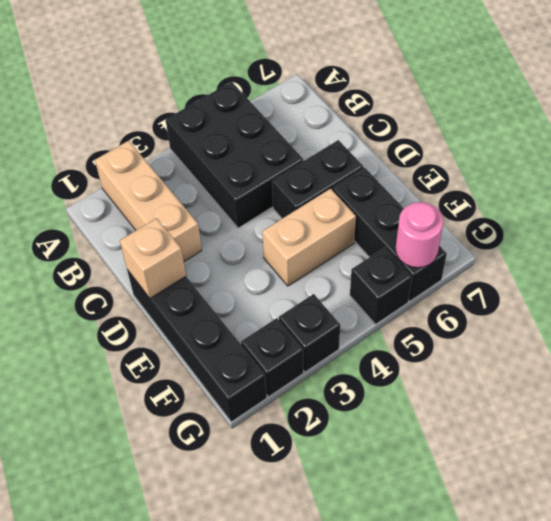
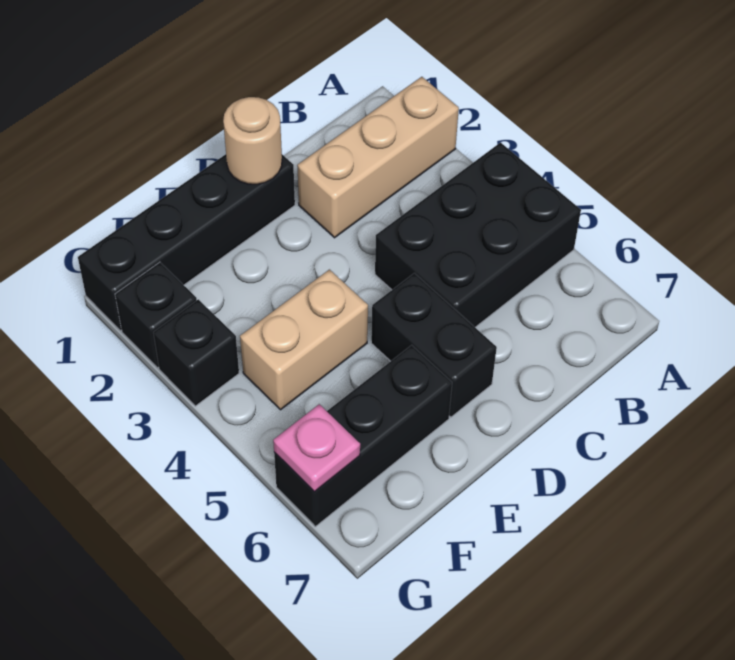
tan 1x1 brick [120,218,186,298] -> tan 1x1 round brick [223,97,282,184]
tan 1x2 brick [262,189,356,286] -> tan 1x2 brick turned to [240,270,368,410]
black 1x1 brick [350,248,412,324] -> none
pink 1x1 round brick [395,202,443,268] -> pink 1x1 plate [273,404,360,492]

